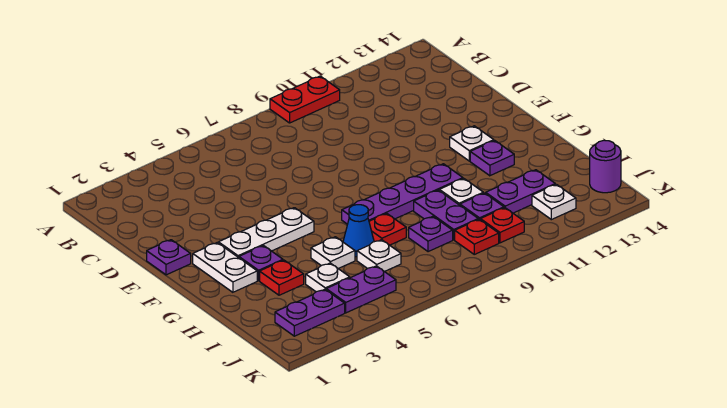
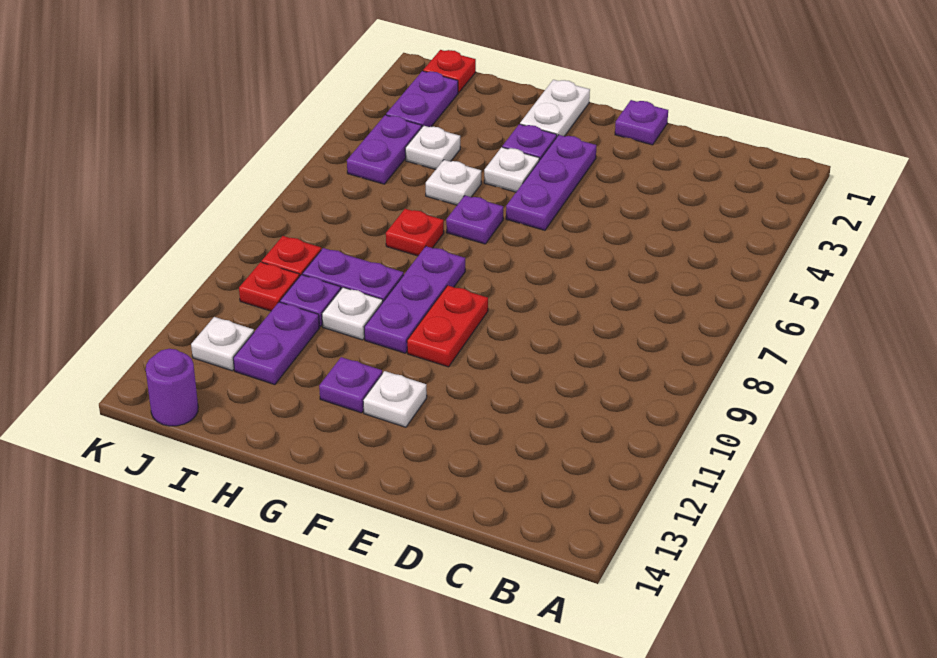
red 1x2 plate [270,76,340,123] -> red 1x2 plate moved to [407,285,488,367]
white 1x2 plate [193,243,257,292] -> white 1x2 plate turned to [520,80,590,136]
white 1x3 plate [218,208,314,258] -> purple 1x3 plate [506,135,596,230]
purple 1x4 plate [342,164,463,224] -> purple 1x3 plate [364,246,465,353]
red 1x1 plate [260,260,304,295] -> red 1x1 plate moved to [423,50,476,93]
blue 1x1 cone [343,205,374,257] -> none
white 1x1 plate [357,240,401,272] -> white 1x1 plate moved to [484,147,539,192]
purple 1x1 plate [409,216,453,252] -> purple 1x1 plate moved to [446,195,503,244]

